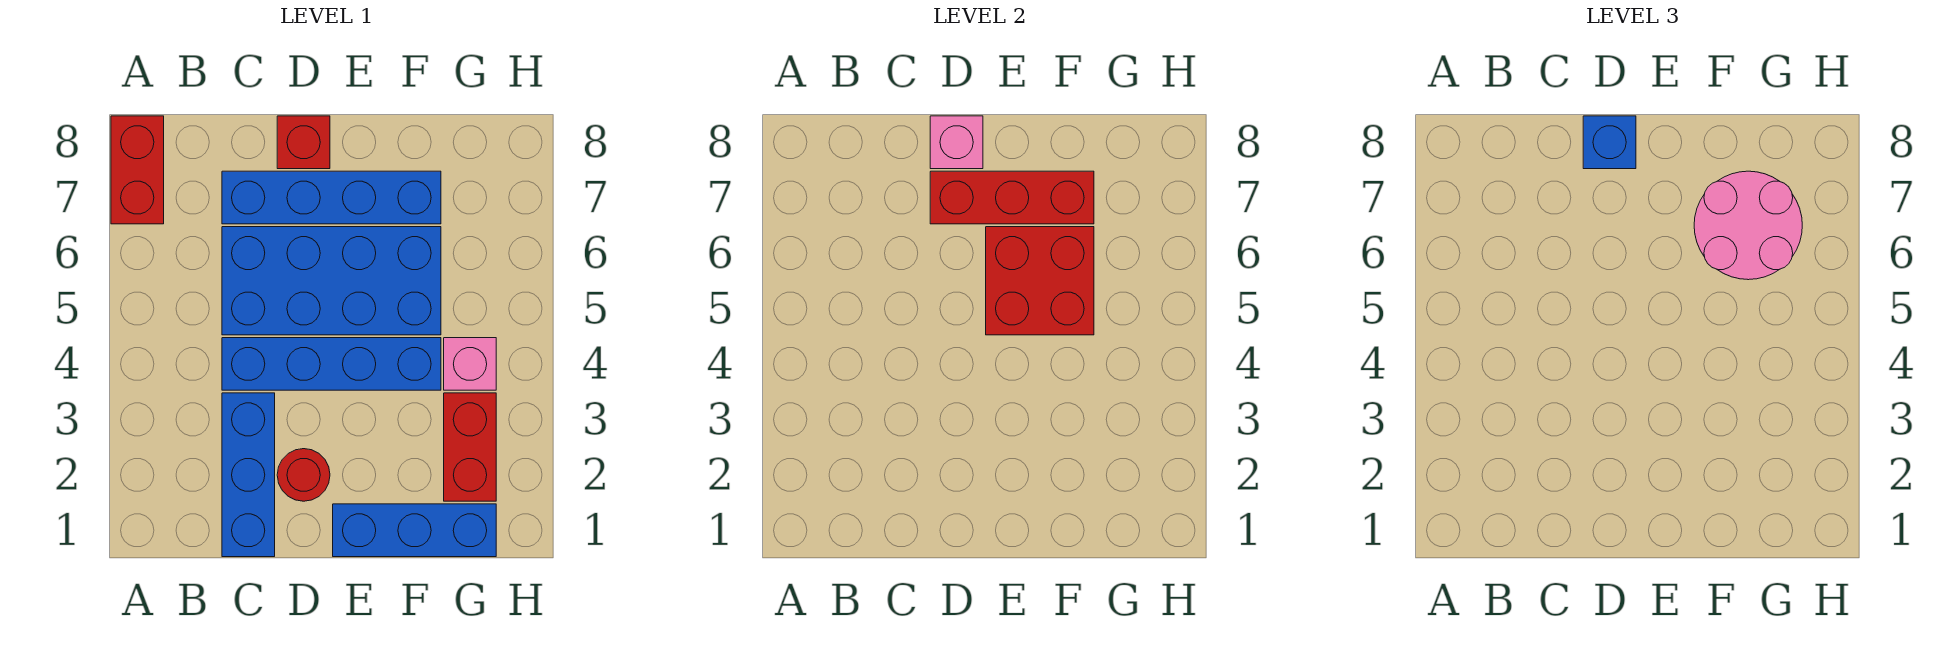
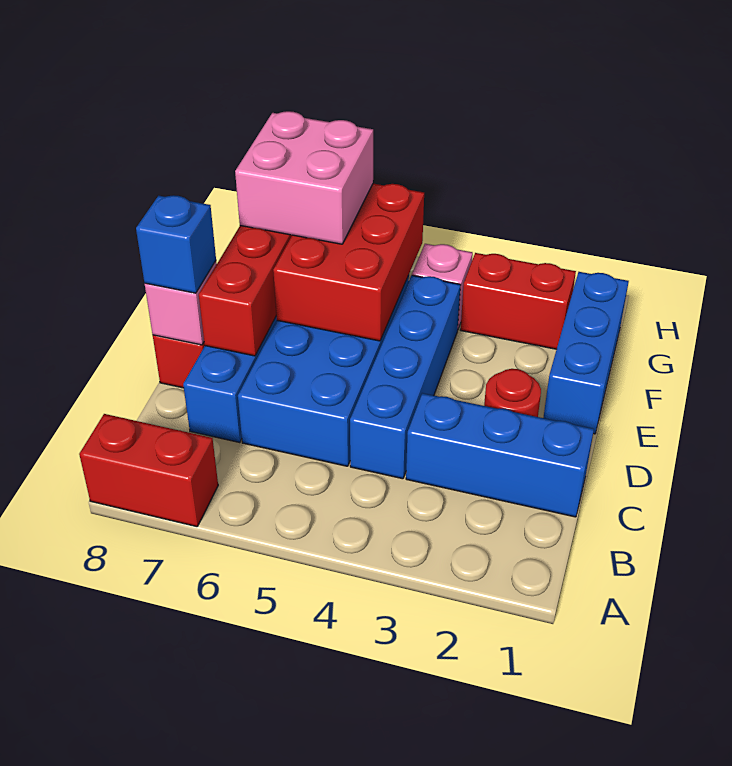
red 2x2 brick [986,227,1094,335] -> red 2x3 brick [273,184,424,341]
pink 2x2 round brick [1694,171,1802,280] -> pink 2x2 brick [235,111,373,244]

